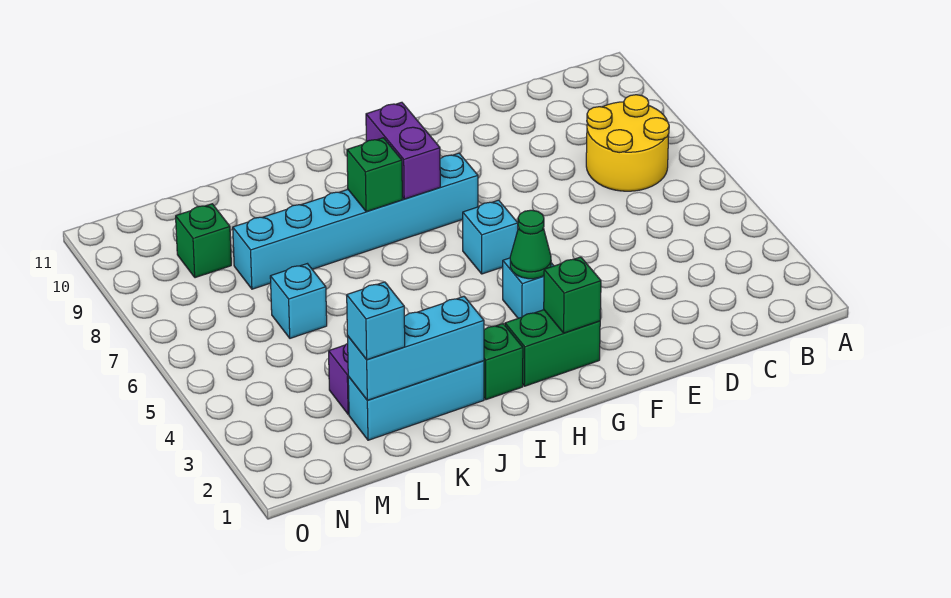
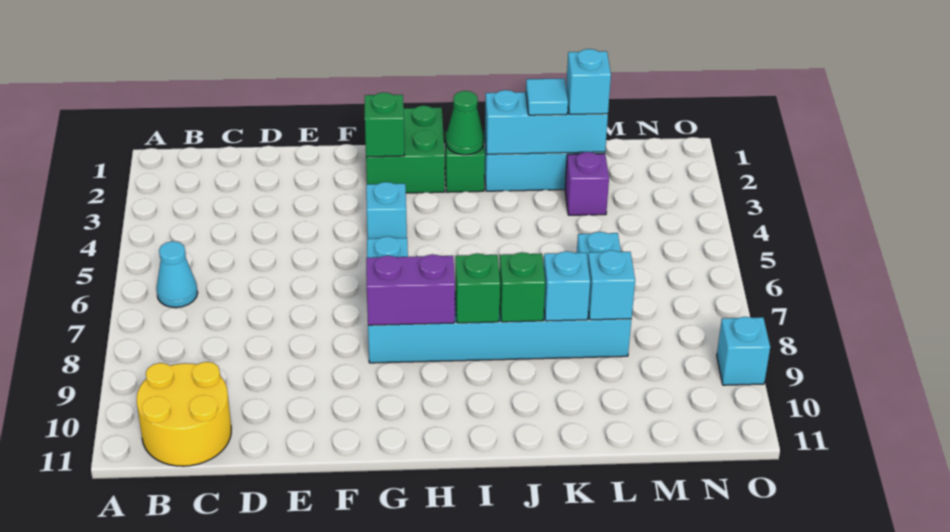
none -> cyan 1x1 cone [157,241,198,308]
yellow 2x2 round brick [586,95,669,191] -> yellow 2x2 round brick moved to [137,362,231,466]
green 1x2 brick [505,310,600,386] -> green 2x2 brick [366,106,445,193]
green 1x1 cone [510,210,551,279] -> green 1x1 cone moved to [446,91,484,155]
purple 1x2 brick [366,102,440,199] -> purple 1x2 brick turned to [366,254,455,325]
none -> cyan 1x1 tile [526,78,568,115]
none -> cyan 1x1 brick [544,251,590,321]
none -> cyan 1x1 brick [588,250,635,320]
green 1x1 brick [176,204,231,278] -> green 1x1 brick moved to [499,252,545,322]
none -> cyan 1x1 brick [717,317,770,385]

